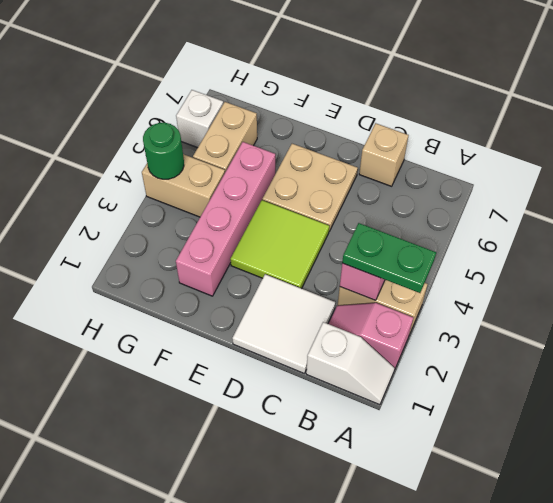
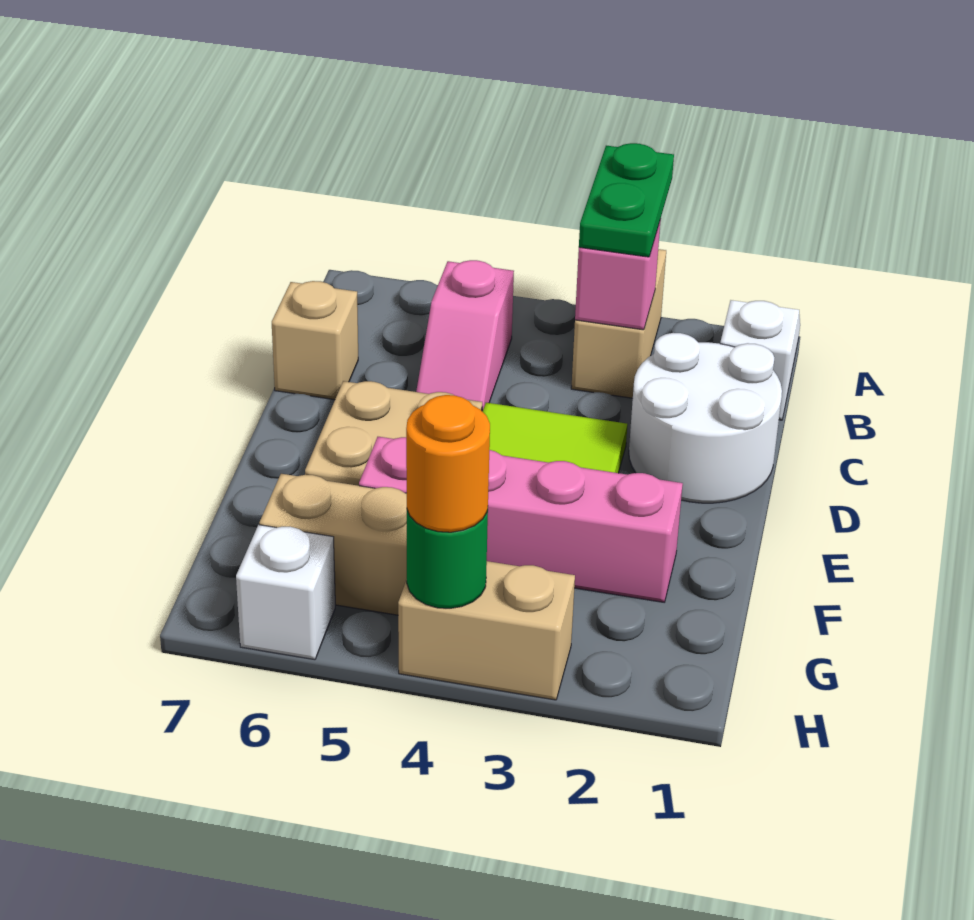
pink 1x2 slope [329,303,413,368] -> pink 1x2 slope moved to [416,260,514,412]
white 2x2 tile [232,274,335,373] -> white 2x2 round brick [629,333,782,503]
tan 1x2 brick [142,154,225,217] -> tan 1x2 brick turned to [398,561,575,700]
none -> orange 1x1 round brick [406,395,490,532]

